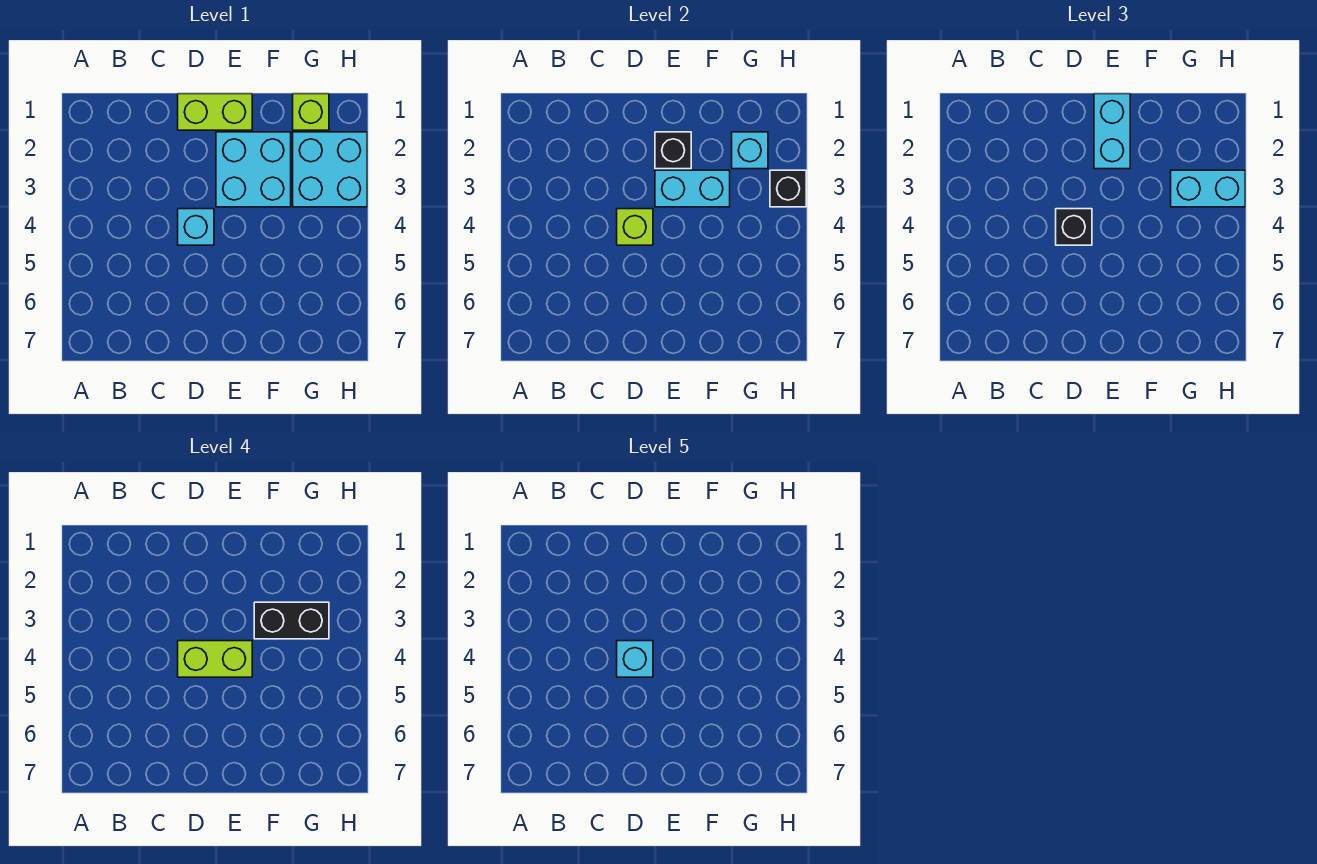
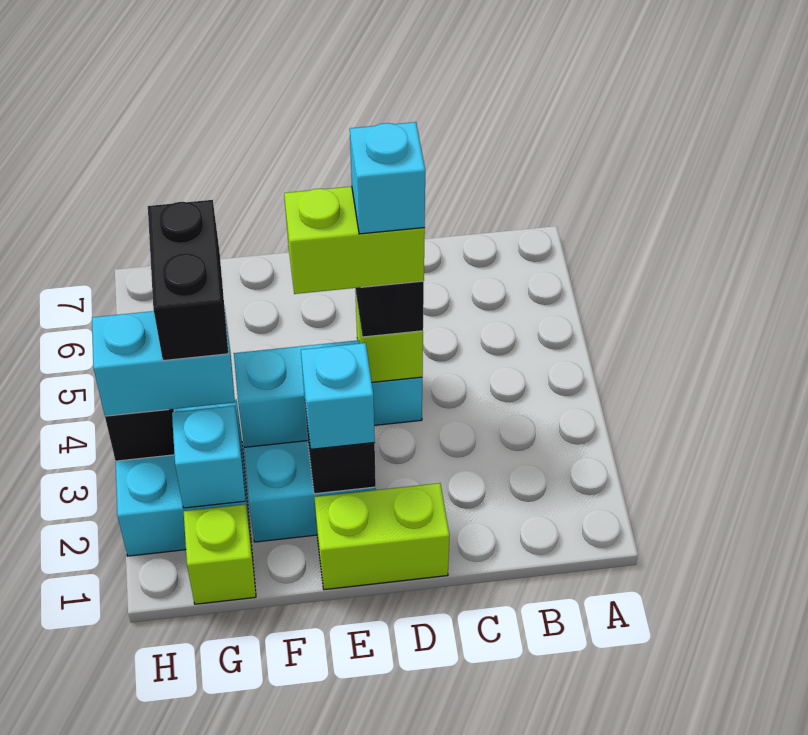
cyan 1x2 brick [1094,94,1130,169] -> cyan 1x1 brick [301,343,375,449]
black 1x2 brick [254,602,329,639] -> black 1x2 brick turned to [148,200,228,361]

